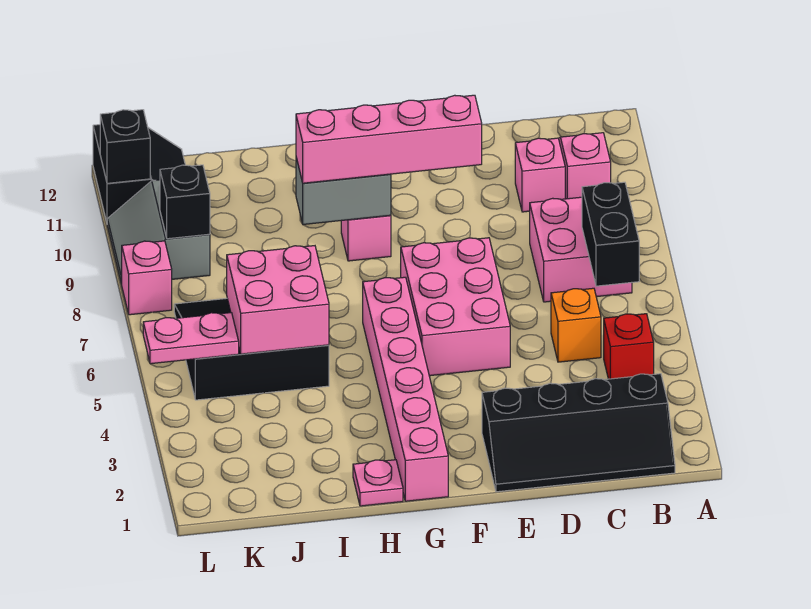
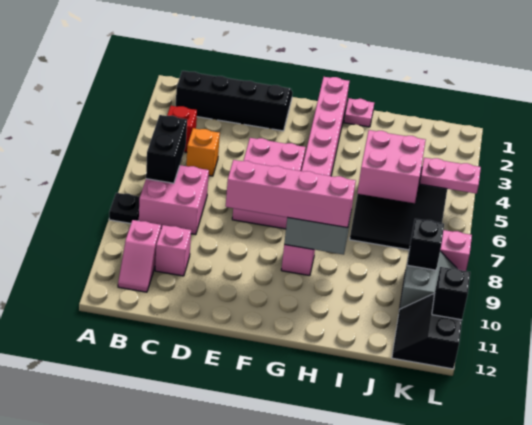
none -> black 1x1 plate [109,193,140,223]

